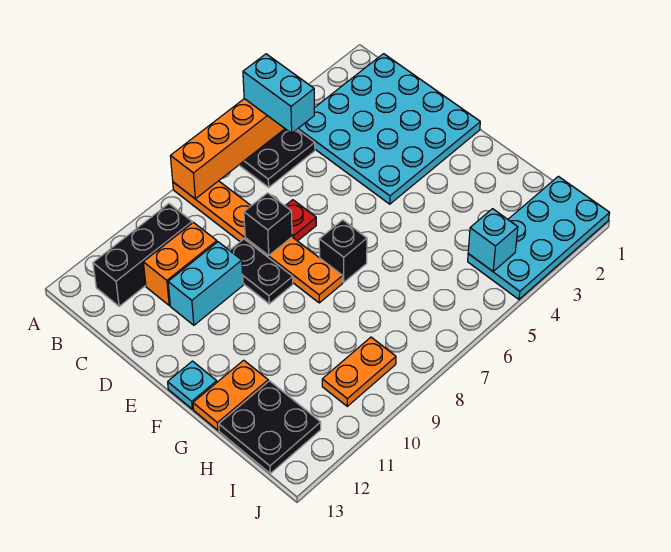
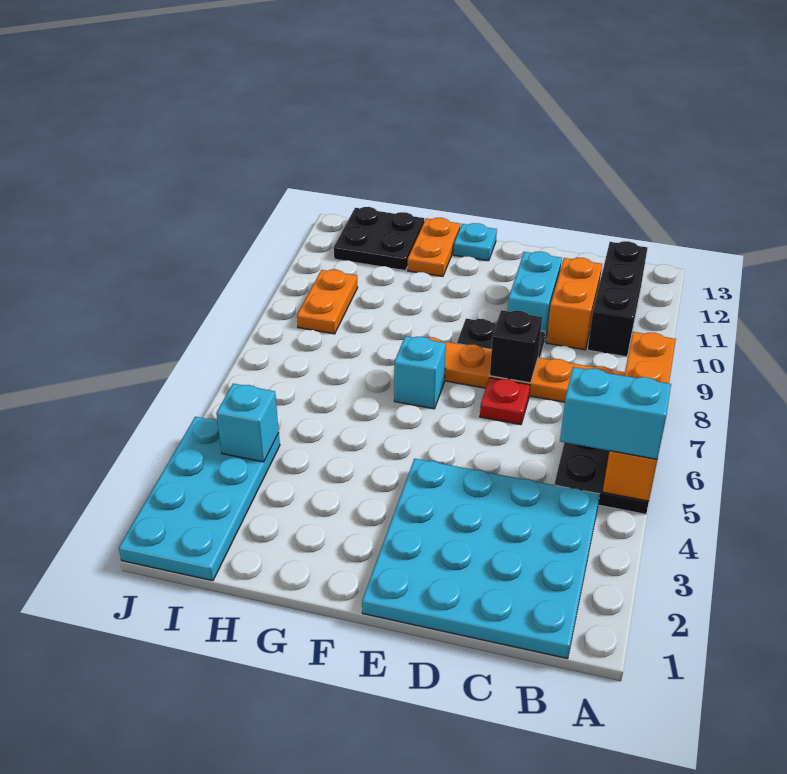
black 1x1 brick [319,220,367,282] -> cyan 1x1 brick [394,336,446,409]

